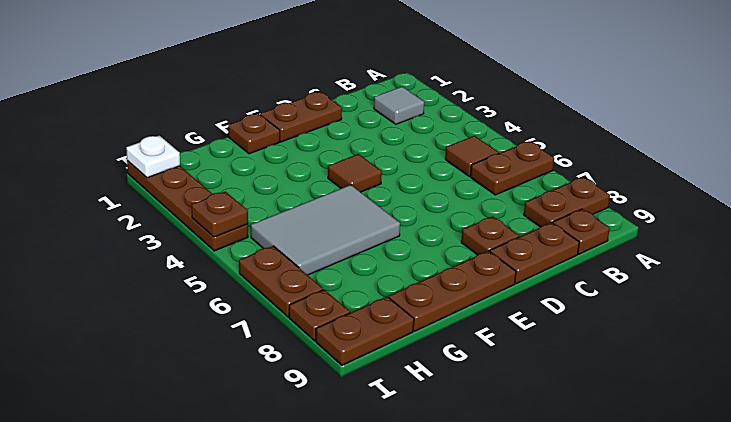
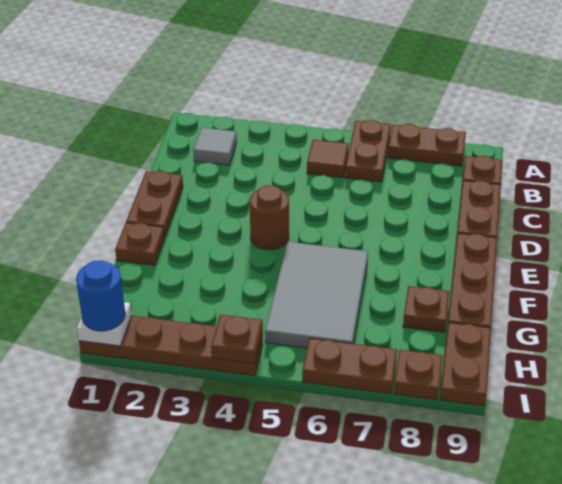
brown 1x2 plate [524,177,610,227] -> brown 1x2 plate turned to [388,124,466,166]
brown 1x1 plate [461,216,519,255] -> brown 1x1 plate moved to [403,286,449,332]
brown 1x1 tile [328,154,382,192] -> brown 1x1 round brick [250,185,289,250]
none -> blue 1x1 round brick [76,260,125,331]

